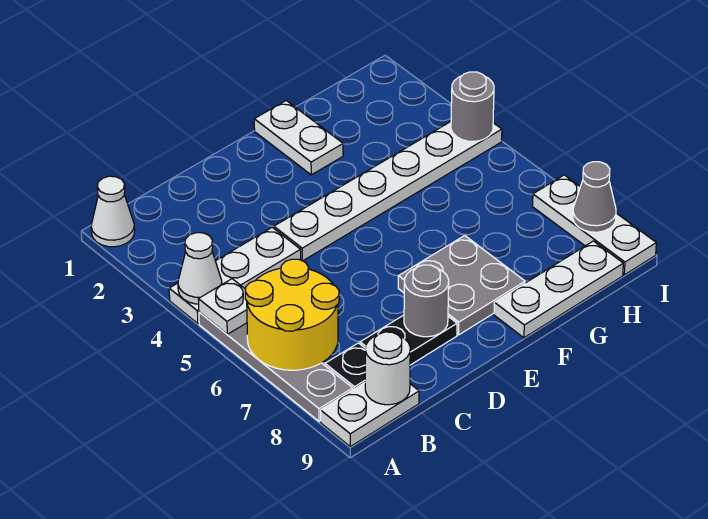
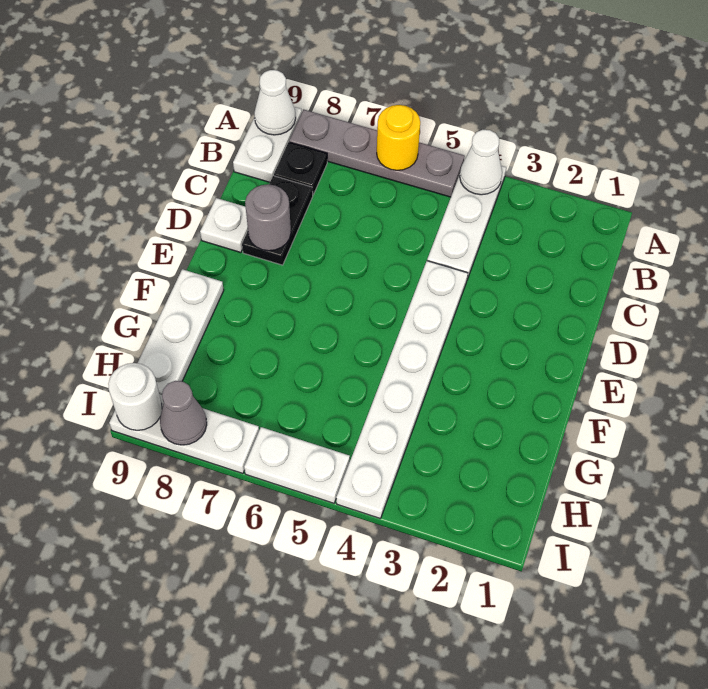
white 1x1 cone [91,176,135,247] -> white 1x1 cone moved to [254,70,296,135]
white 1x1 plate [198,279,247,334] -> white 1x1 plate moved to [200,198,248,253]
yellow 2x2 round brick [245,259,339,370] -> yellow 1x1 round brick [377,105,420,170]
white 1x1 round brick [365,332,410,405] -> white 1x1 round brick moved to [108,363,162,430]
grey 2x2 plate [398,236,525,335] -> none
white 1x2 plate [254,101,343,175] -> white 1x2 plate moved to [244,427,350,503]
grey 1x1 round brick [451,72,494,141] -> none

